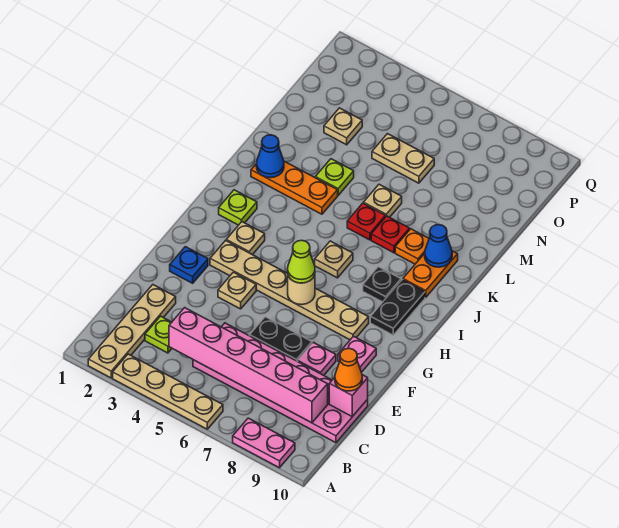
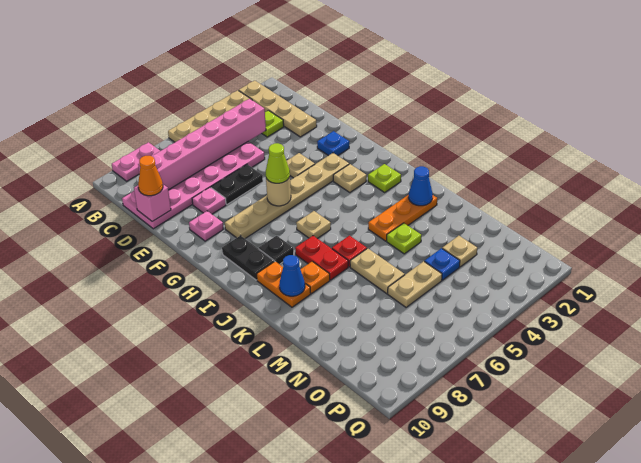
red 1x1 plate [371,216,410,253] -> red 1x2 plate [295,236,348,280]
tan 1x1 plate [363,184,402,217] -> tan 1x2 plate [350,248,405,294]
none -> blue 1x1 plate [424,248,460,280]

